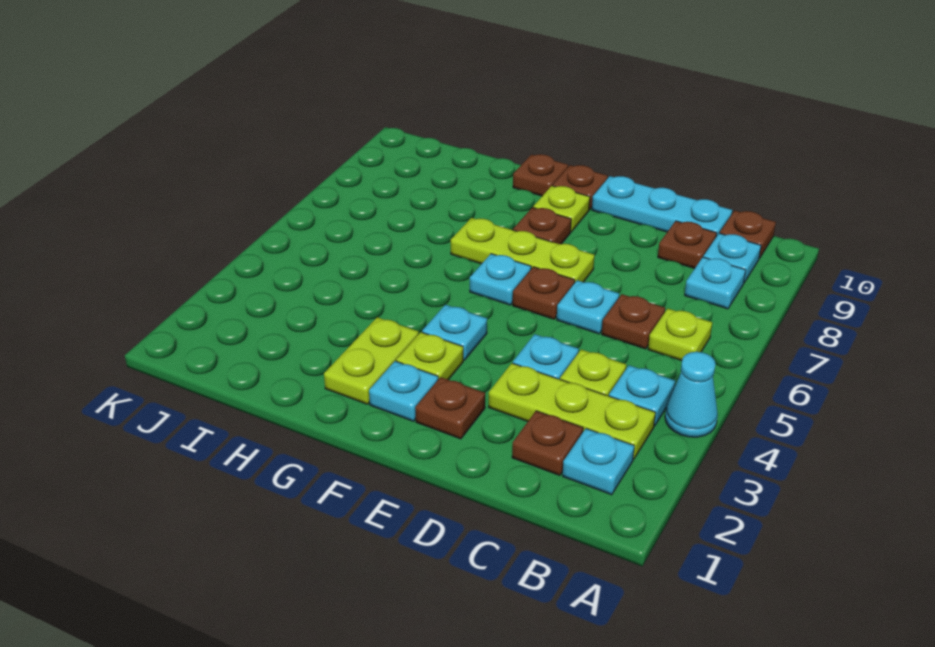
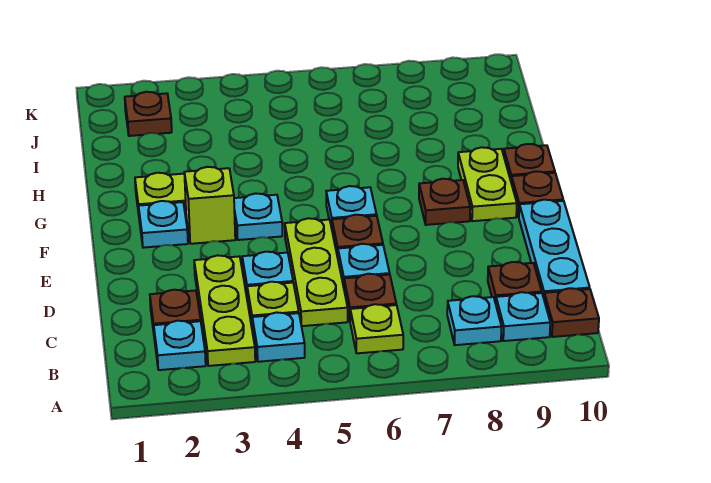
cyan 1x1 cone [665,352,718,437] -> none
brown 1x1 plate [415,377,485,439] -> brown 1x1 plate moved to [125,92,172,136]
lime 1x3 plate [451,218,594,282] -> lime 1x3 plate moved to [285,218,348,326]
lime 1x1 plate [396,332,463,380] -> lime 1x1 brick [184,167,235,244]
lime 1x1 plate [533,186,590,232] -> lime 1x2 plate [458,147,517,221]

